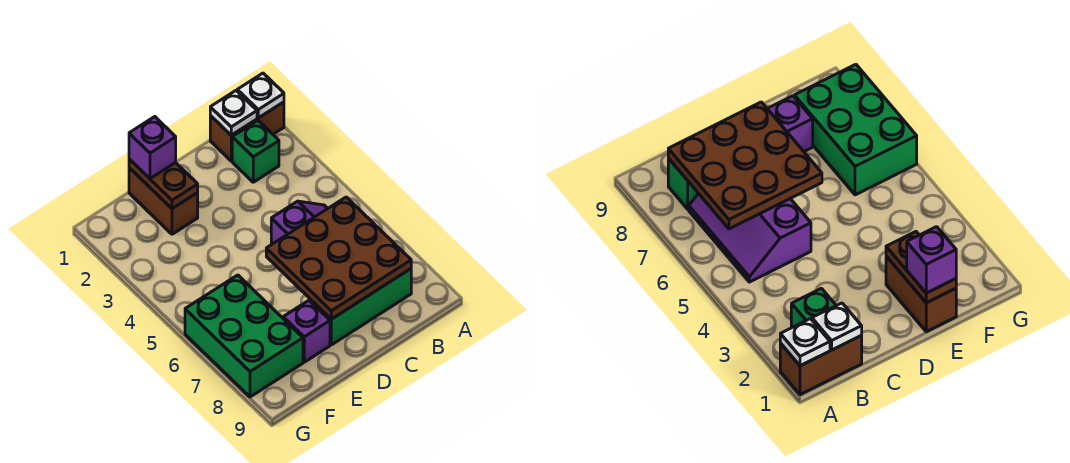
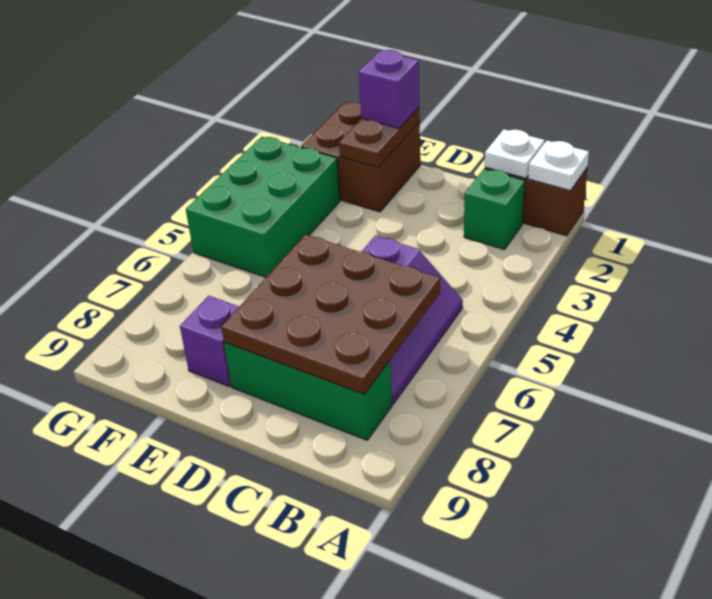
brown 1x2 brick [129,168,198,234] -> brown 2x2 brick [301,103,420,212]
green 2x3 brick [185,275,303,397] -> green 2x3 brick moved to [186,137,340,277]

